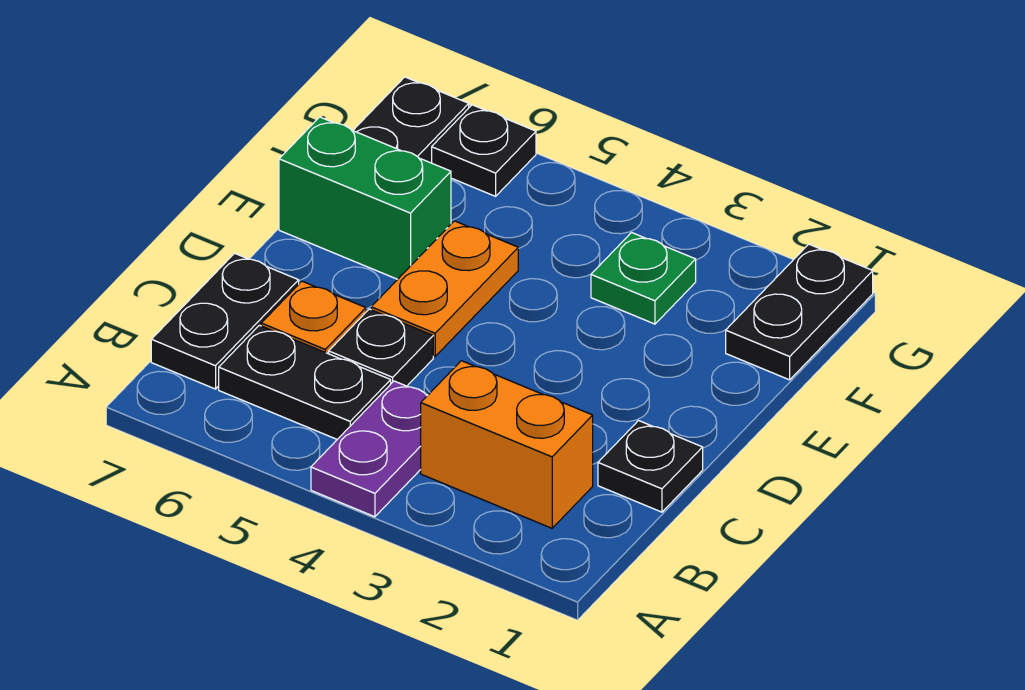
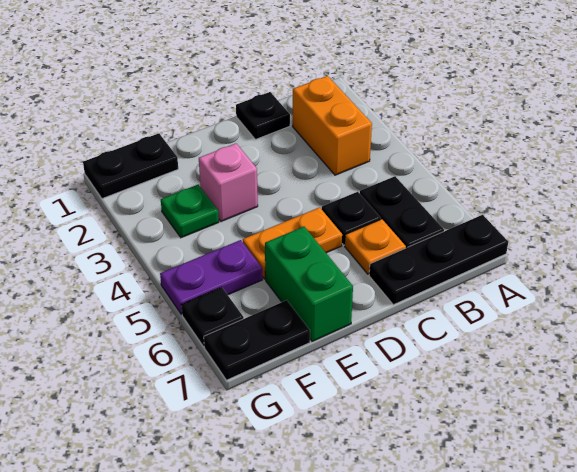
purple 1x2 plate [311,381,428,517] -> purple 1x2 plate moved to [160,240,262,315]
black 1x2 plate [151,253,299,389] -> black 1x3 plate [369,215,508,305]
none -> pink 1x1 brick [199,144,258,221]

